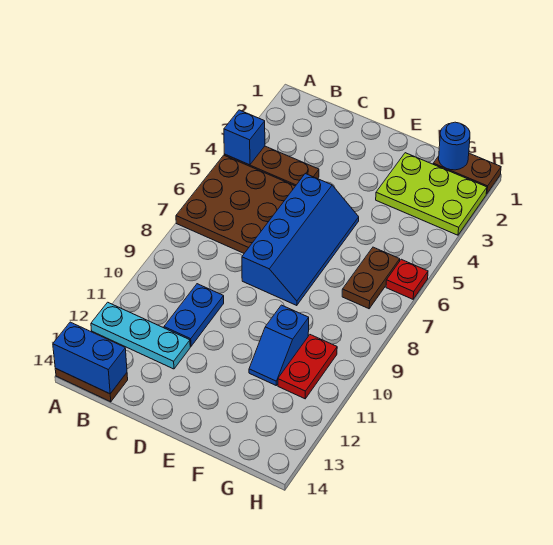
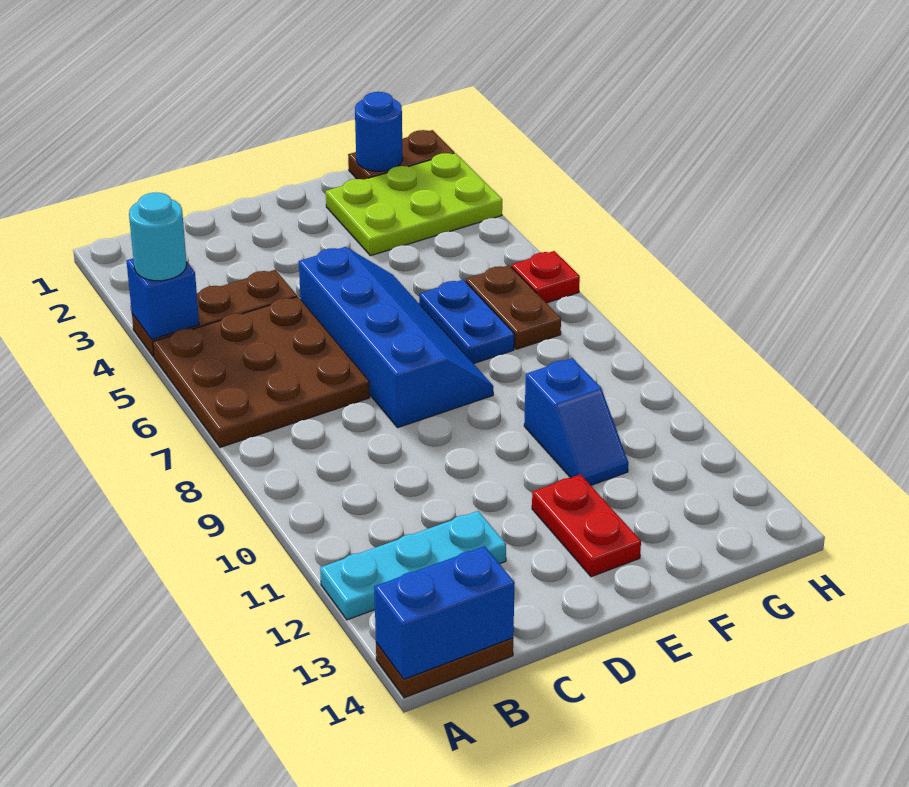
none -> cyan 1x1 round brick [129,192,187,281]
blue 1x2 plate [164,284,224,346] -> blue 1x2 plate moved to [419,280,514,364]
red 1x2 plate [278,335,337,399] -> red 1x2 plate moved to [532,474,641,577]

